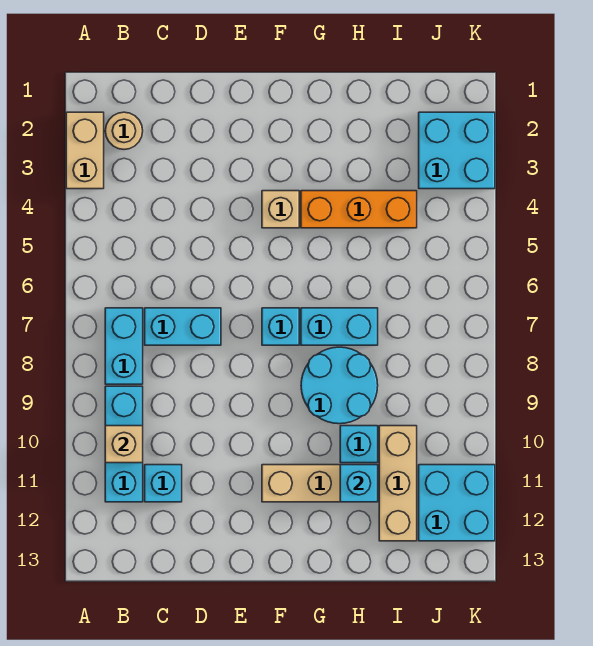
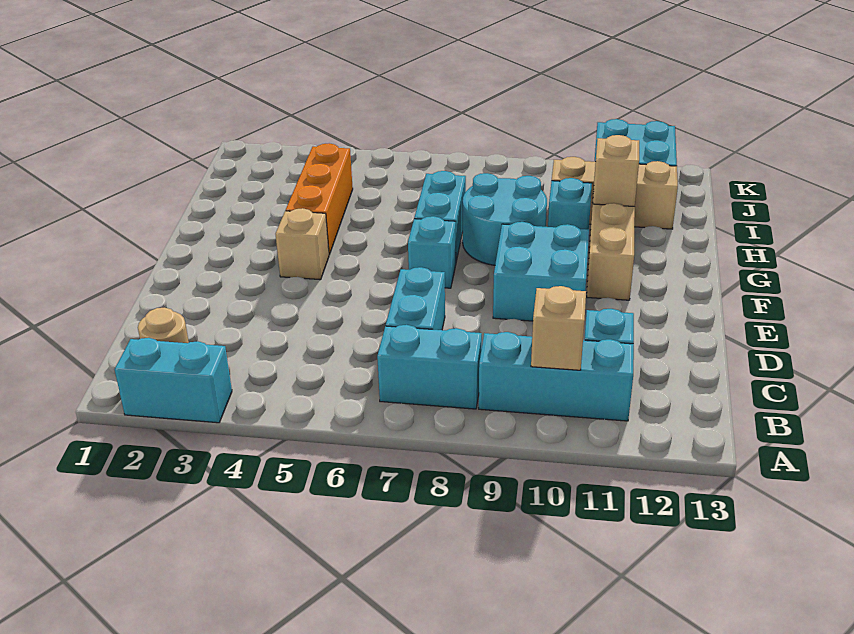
tan 1x2 brick [66,112,104,189] -> cyan 1x2 brick [115,338,232,423]
cyan 1x1 brick [340,465,378,502] -> tan 1x1 brick [593,135,639,207]
cyan 2x2 brick [419,112,495,189] -> cyan 2x2 brick moved to [493,222,589,321]

